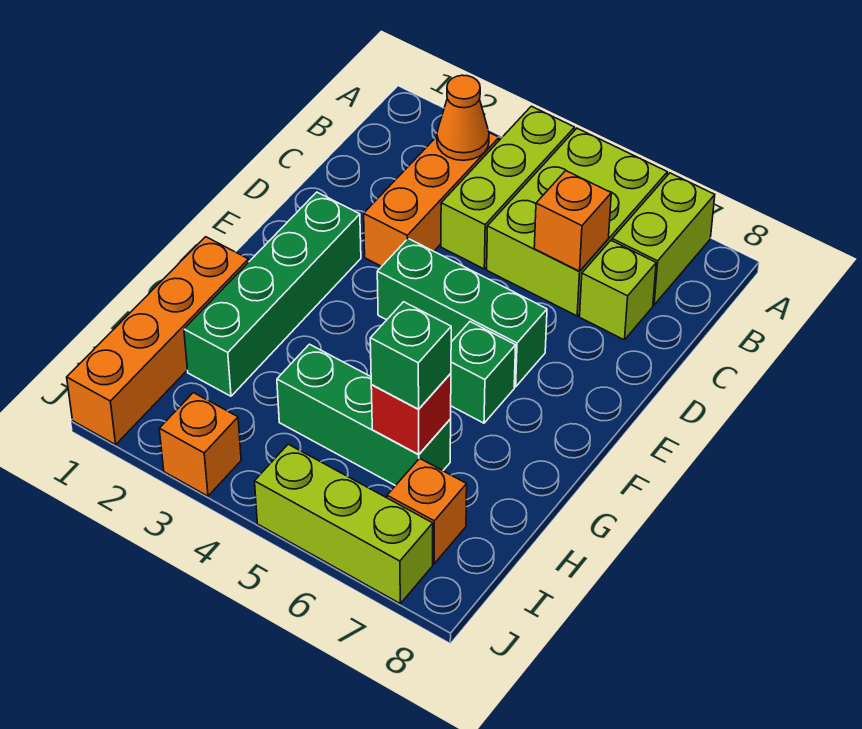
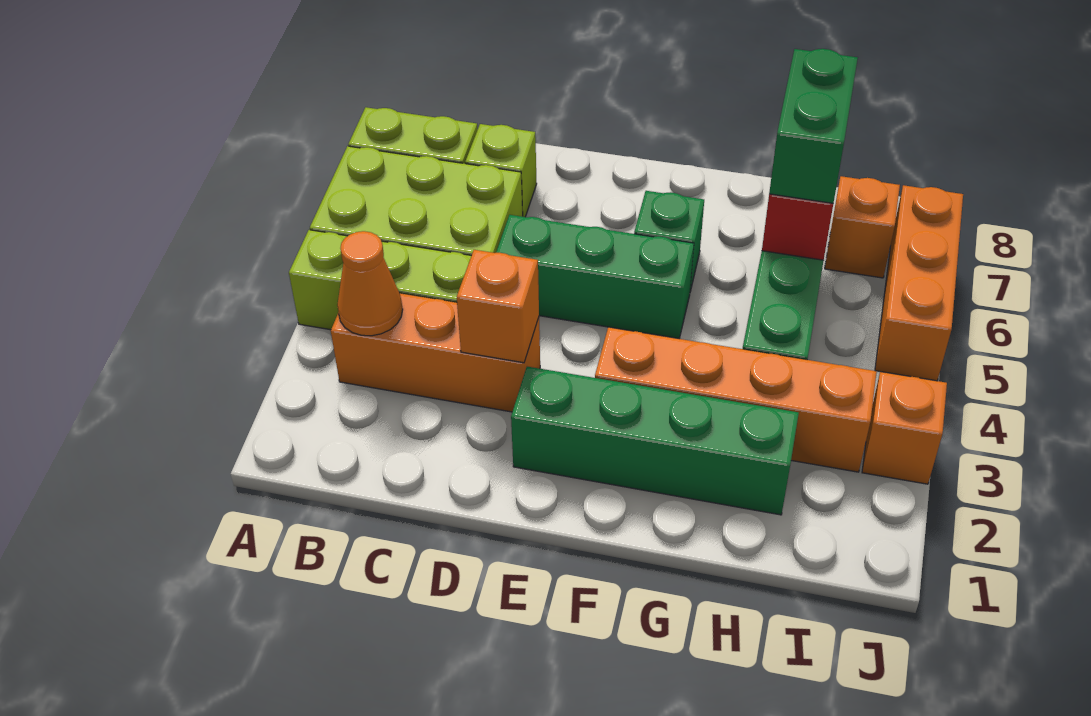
orange 1x1 brick [534,171,611,271] -> orange 1x1 brick moved to [457,250,539,363]
green 1x3 brick [377,239,547,387] -> green 1x3 brick turned to [496,215,694,339]
orange 1x4 brick [67,237,249,445] -> orange 1x4 brick moved to [595,327,877,472]
green 1x1 brick [370,302,451,409] -> green 1x2 brick [769,49,858,203]
lime 1x3 brick [255,444,433,603] -> orange 1x3 brick [875,185,963,381]

